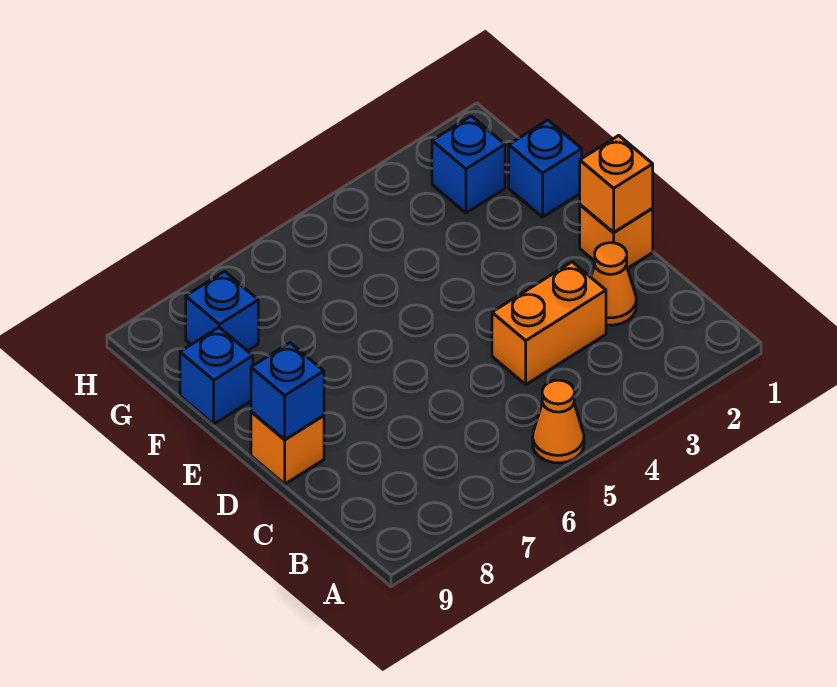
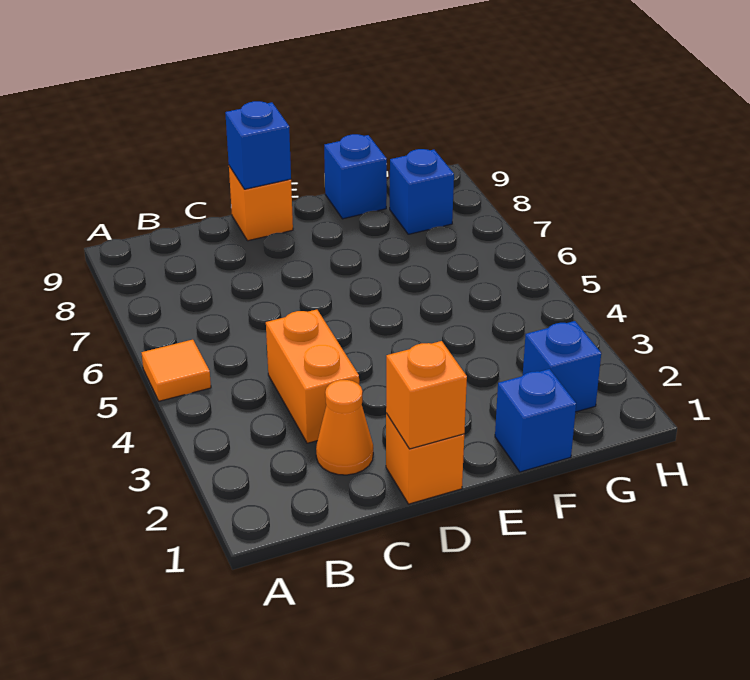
orange 1x1 cone [533,380,584,463] -> orange 1x1 tile [142,340,211,401]

